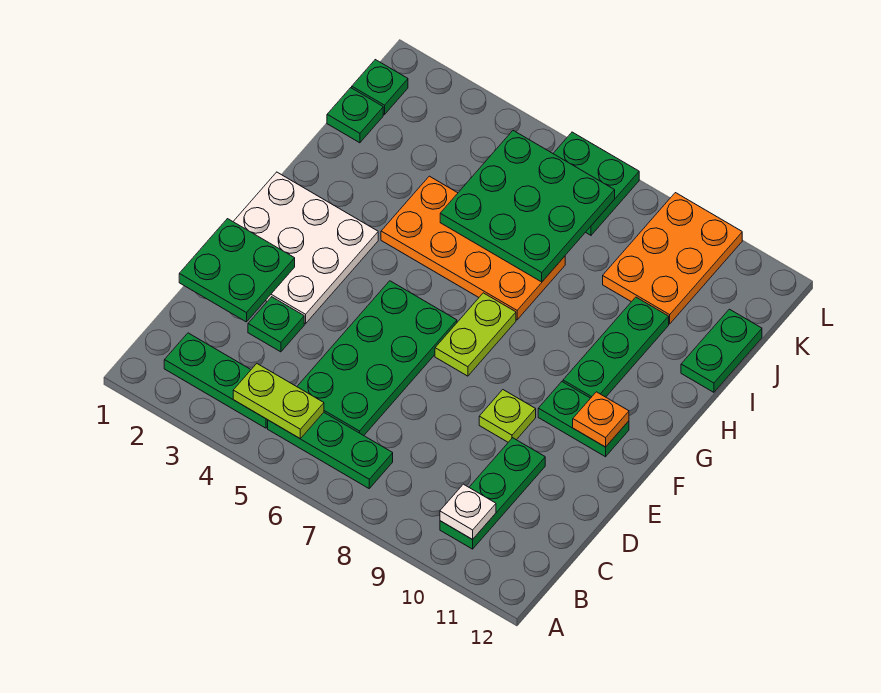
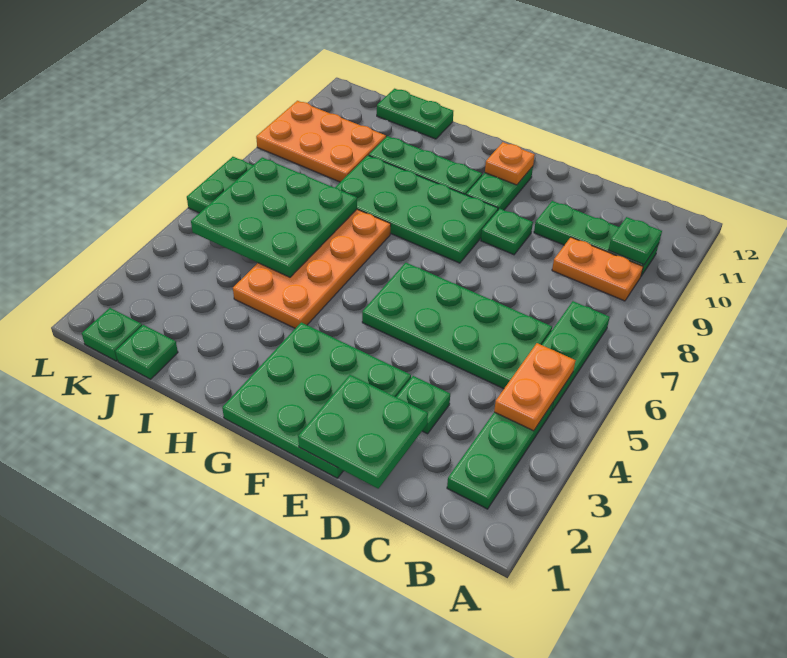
lime 1x2 plate [233,364,324,439] -> orange 1x2 plate [494,343,576,431]
none -> orange 1x2 plate [552,237,643,301]
white 1x1 plate [440,484,496,540] -> green 1x1 plate [608,217,662,265]
white 3x3 plate [233,172,378,324] -> green 3x3 plate [222,322,411,478]
lime 1x1 plate [479,390,536,442] -> green 1x1 plate [481,209,533,255]
lime 1x2 plate [435,293,516,376] -> none
none -> green 2x4 plate [335,155,498,263]

